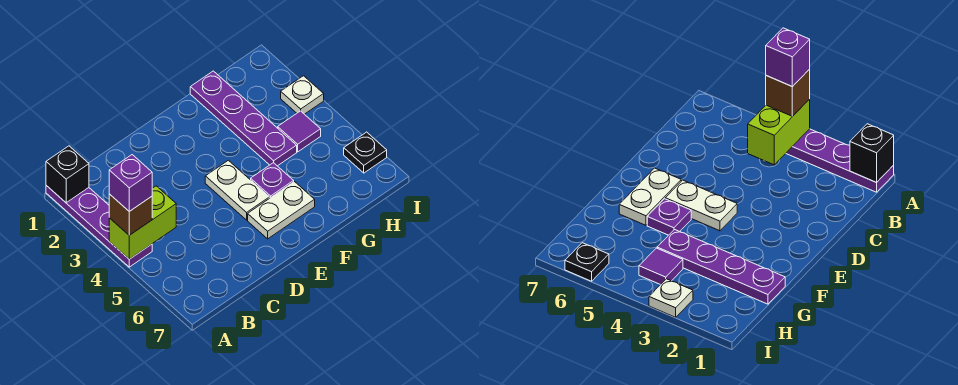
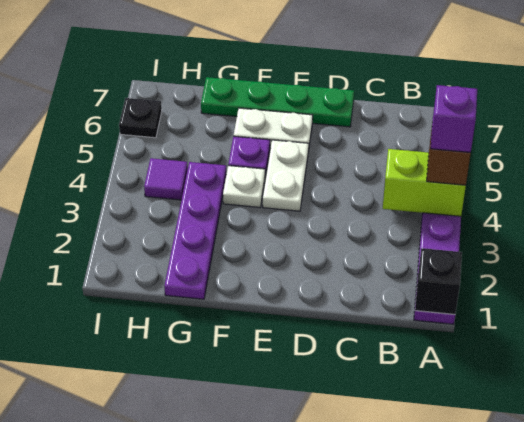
none -> green 1x4 plate [201,77,354,127]
white 1x1 plate [281,76,324,114] -> white 1x1 plate moved to [223,166,265,207]

